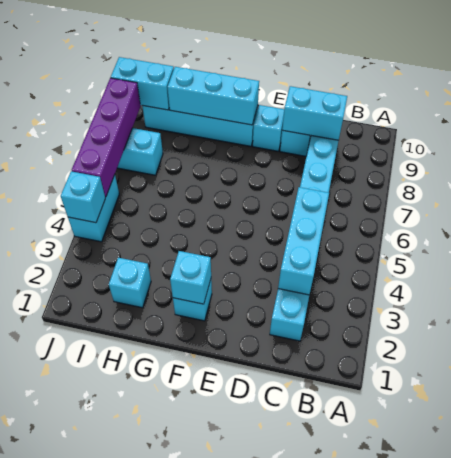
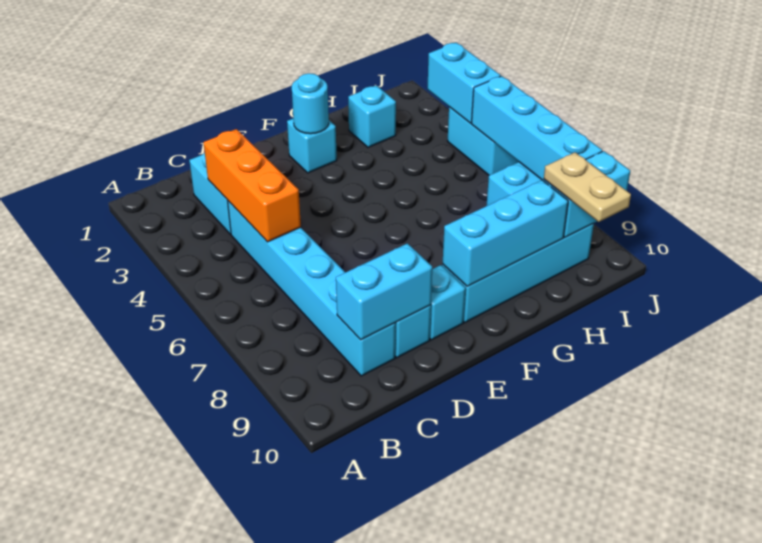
cyan 1x3 brick [278,187,329,295] -> orange 1x3 brick [203,129,301,242]
cyan 1x1 brick [170,251,211,304] -> cyan 1x1 round brick [292,73,329,134]
none -> tan 1x2 plate [544,152,631,222]
cyan 1x1 brick [61,171,105,223] -> cyan 1x2 brick [427,43,501,123]
purple 1x4 brick [72,78,141,197] -> cyan 1x4 brick [472,76,602,180]

